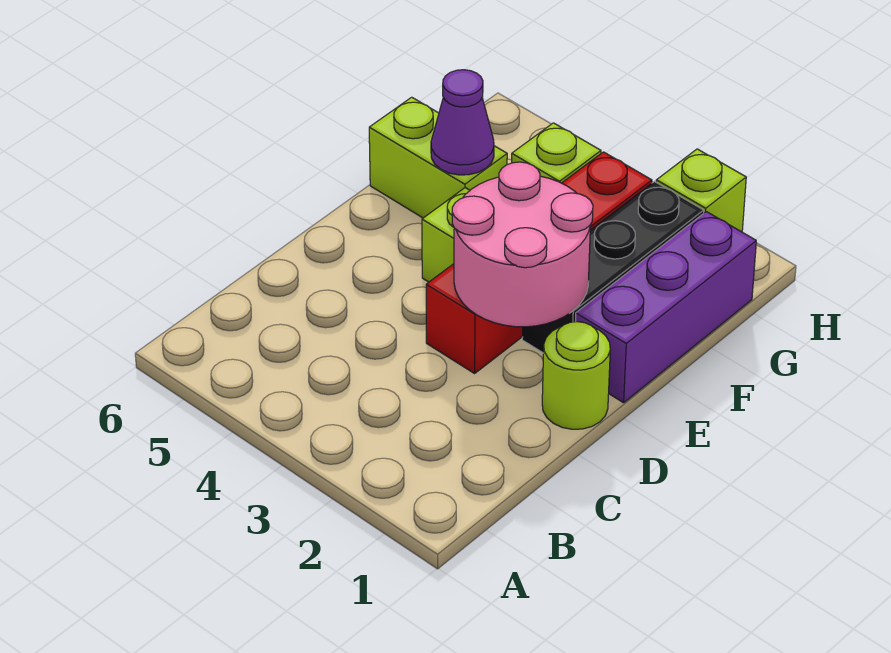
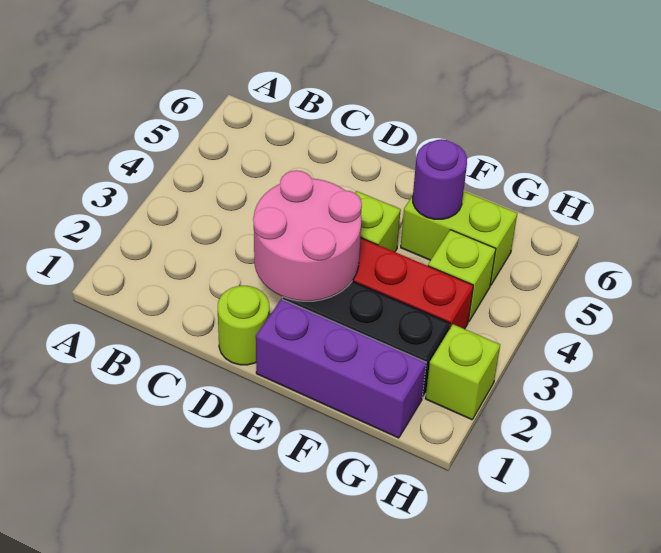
lime 1x2 brick [369,97,507,218] -> lime 1x2 brick turned to [401,191,517,285]
purple 1x1 cone [431,70,494,175] -> purple 1x1 round brick [413,139,467,219]

